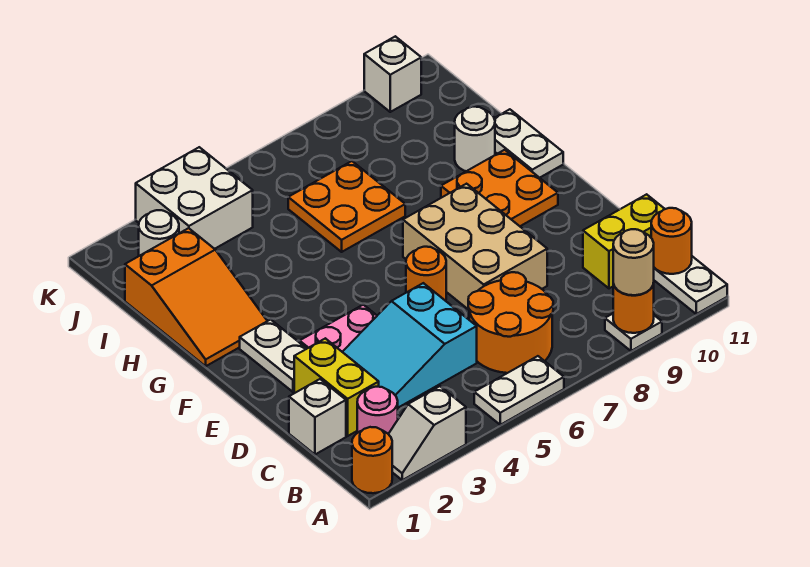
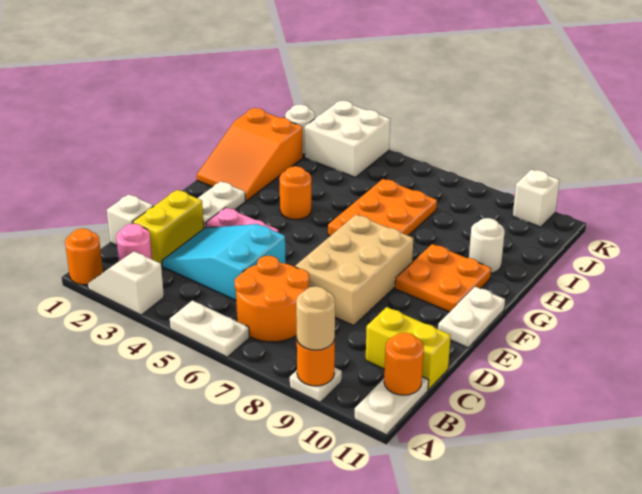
orange 1x1 round brick [406,247,446,301] -> orange 1x1 round brick moved to [279,166,311,220]
white 1x2 plate [494,109,563,178] -> white 1x2 plate moved to [438,287,505,348]
orange 2x2 plate [288,161,405,252] -> orange 2x3 plate [328,179,437,236]

